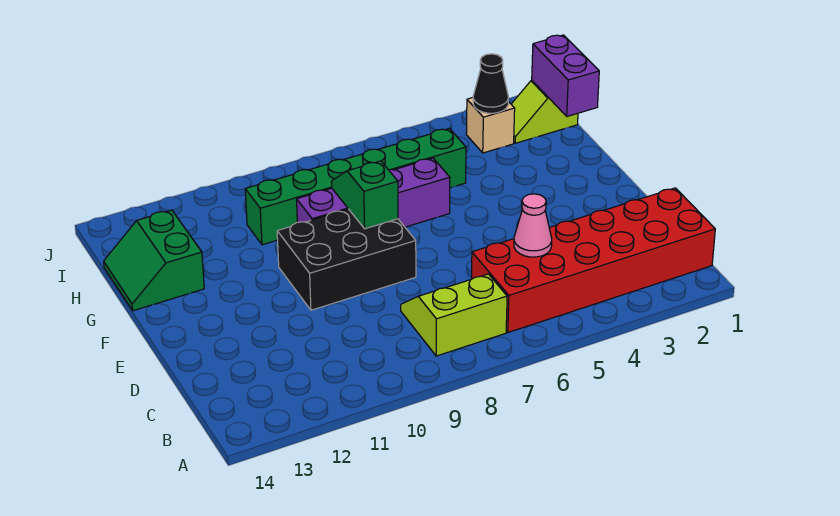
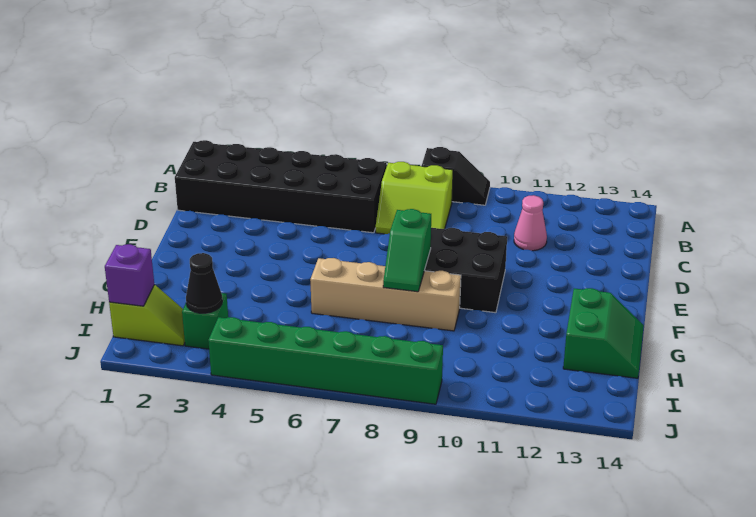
none -> black 1x2 slope [422,147,490,205]
red 2x6 brick [472,188,715,332] -> black 2x6 brick [175,140,387,233]
pink 1x1 cone [514,194,552,257] -> pink 1x1 cone moved to [514,195,547,251]
purple 1x4 brick [297,158,450,227] -> tan 1x4 brick [310,258,461,331]
purple 1x2 brick [532,35,599,116] -> purple 1x1 brick [105,244,154,306]
green 1x6 brick [245,129,466,245] -> green 1x6 brick moved to [208,317,443,404]
tan 1x1 brick [466,98,515,153] -> green 1x1 brick [182,293,228,349]

